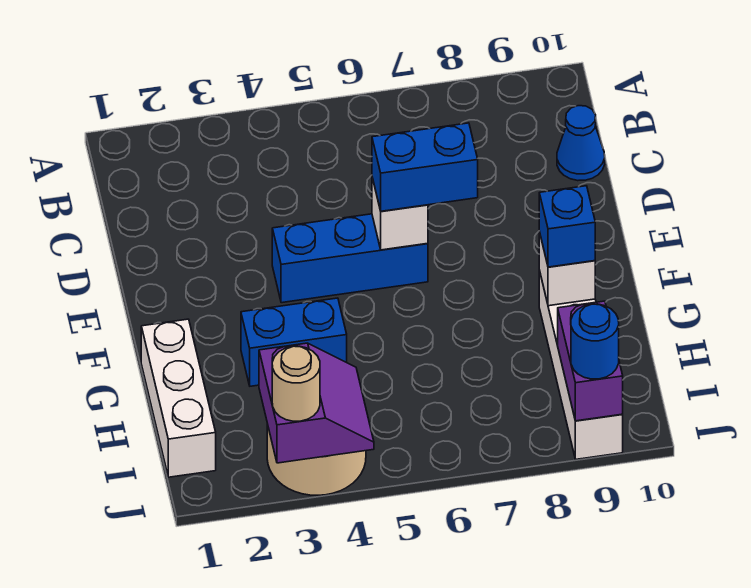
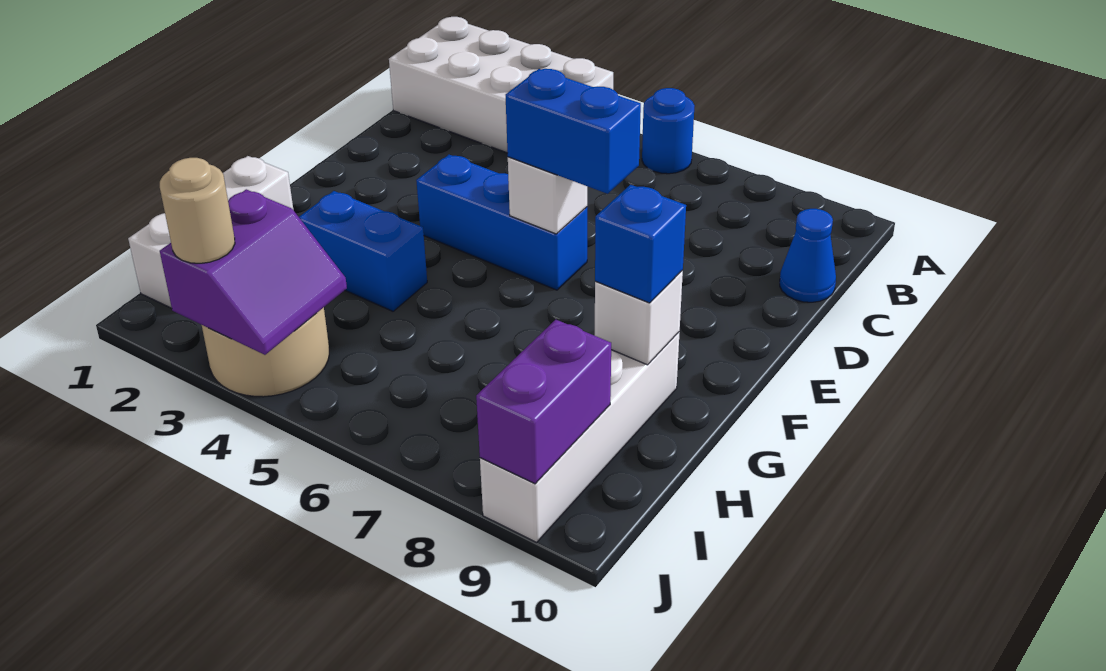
none -> white 2x4 brick [389,17,613,153]
blue 1x1 round brick [571,304,619,379] -> blue 1x1 round brick moved to [642,88,695,174]

